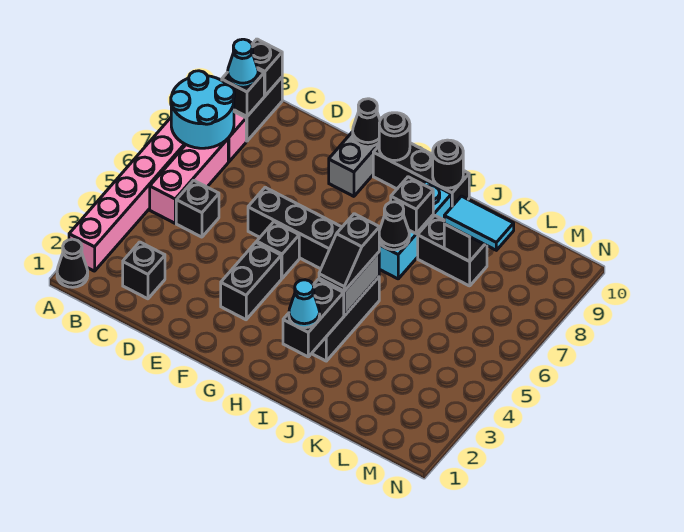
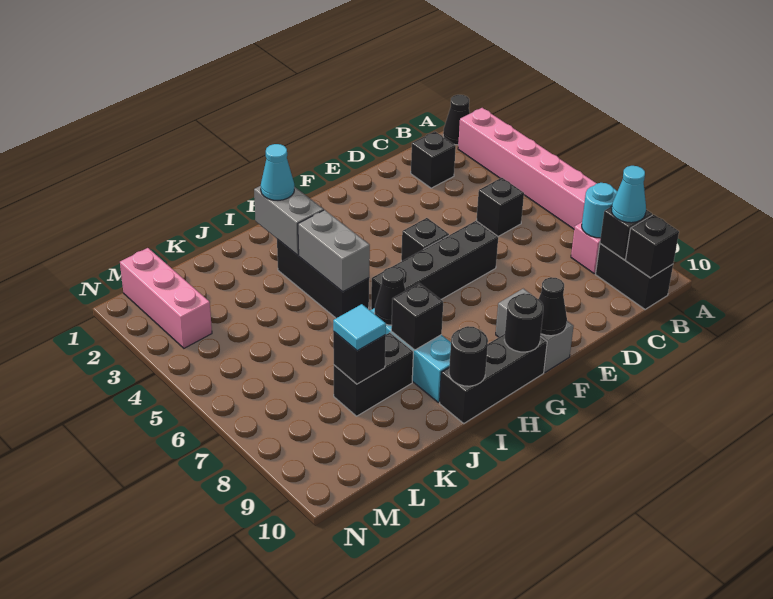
cyan 2x2 round brick [171,71,235,148] -> cyan 1x1 round brick [582,183,617,238]
pink 1x3 brick [150,139,228,223] -> pink 1x3 brick moved to [120,248,212,348]
black 1x2 brick [221,242,281,320] -> none
black 1x2 brick [283,280,344,357] -> grey 1x2 brick [254,186,324,255]
black 1x2 slope [319,214,379,291] -> none
cyan 1x2 tile [444,196,514,250] -> cyan 1x1 tile [333,304,386,351]

